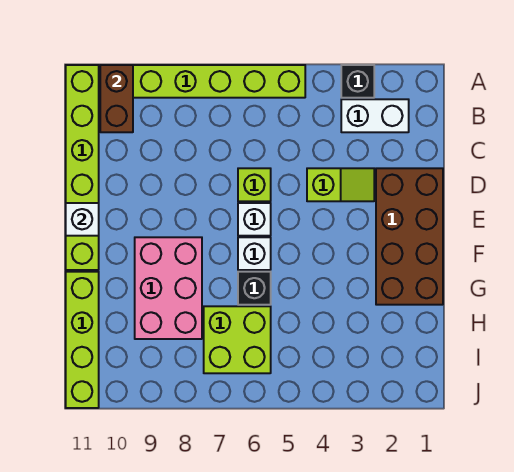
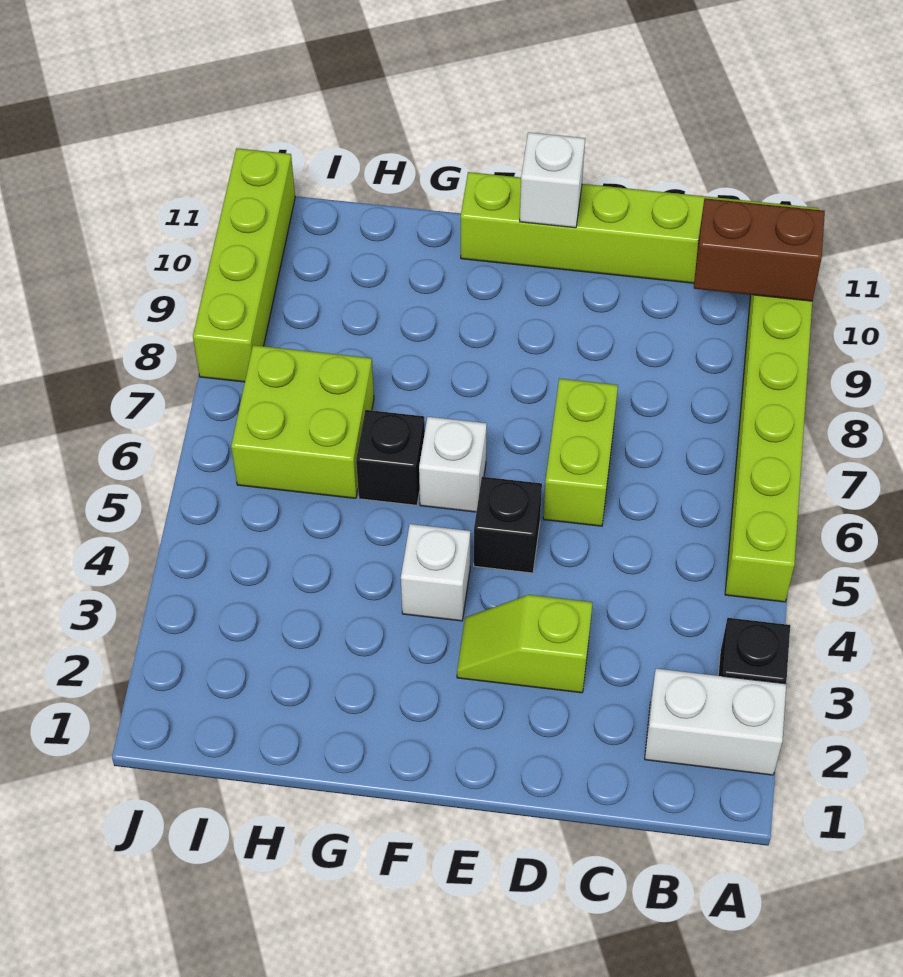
white 1x2 brick [341,99,409,132] -> white 1x2 brick turned to [645,669,786,775]
brown 2x4 brick [376,168,443,305] -> none
lime 1x2 slope [307,168,374,201] -> lime 1x2 slope turned to [457,595,593,693]
lime 1x1 brick [238,168,271,201] -> lime 1x2 brick [543,379,618,526]
none -> black 1x1 brick [474,477,542,573]
white 1x1 brick [238,203,271,236] -> white 1x1 brick moved to [401,524,470,621]
pink 2x3 brick [135,237,202,339] -> none
lime 1x4 brick [66,272,99,408] -> lime 1x4 brick turned to [193,148,295,382]

